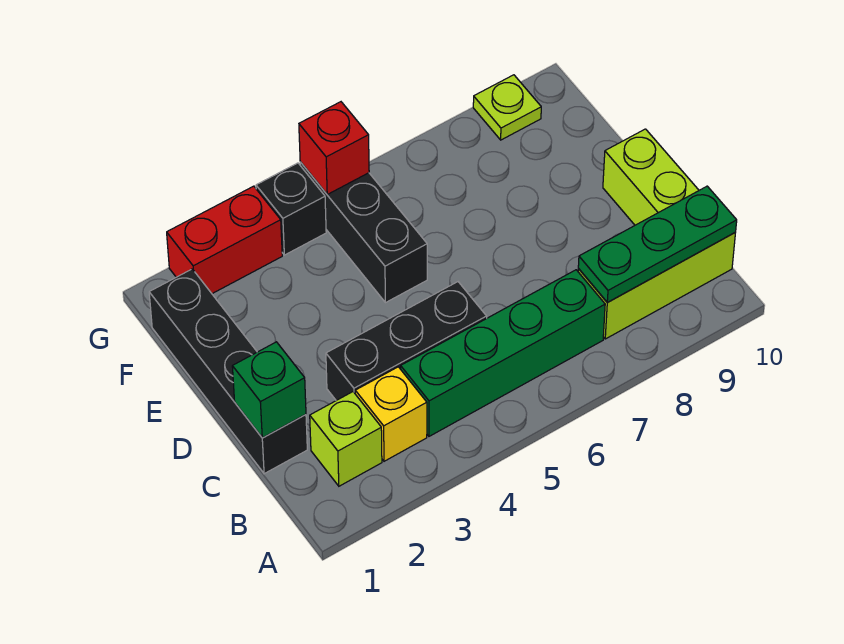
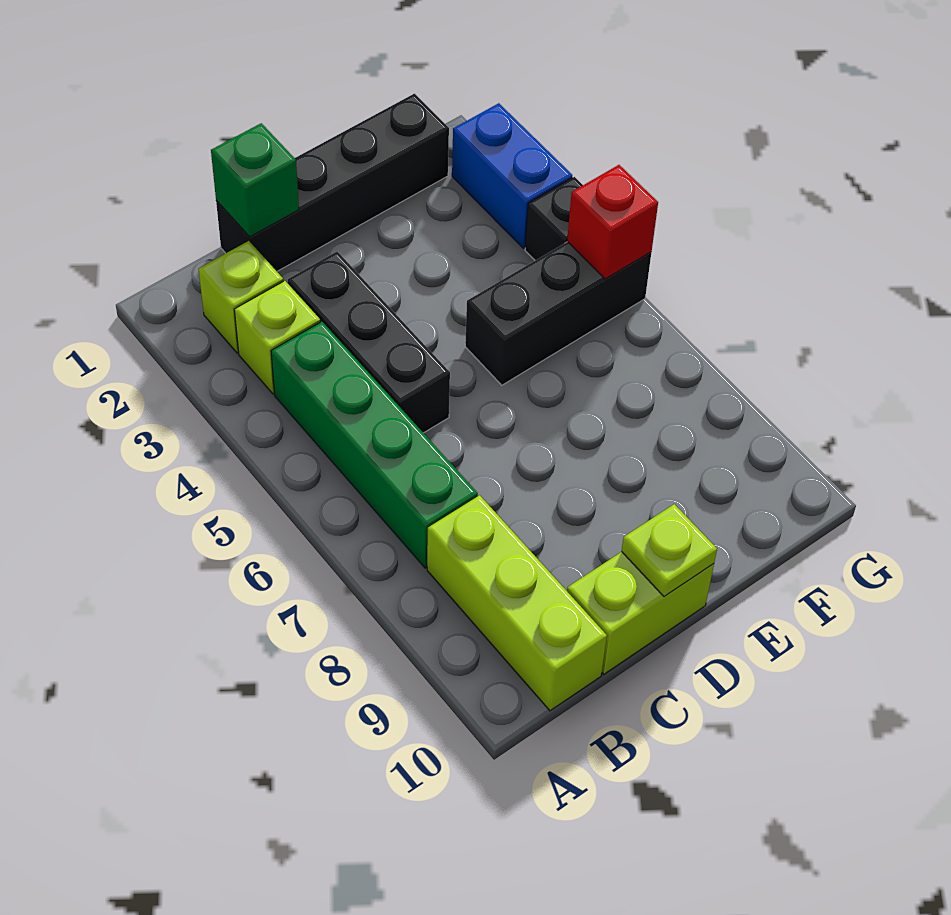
yellow 1x1 brick [355,367,427,461] -> lime 1x1 brick [234,281,320,394]
green 1x3 plate [578,186,737,303] -> none
red 1x2 brick [167,186,282,294] -> blue 1x2 brick [452,103,572,248]
lime 1x1 plate [473,75,541,140] -> lime 1x1 plate moved to [622,504,717,596]

